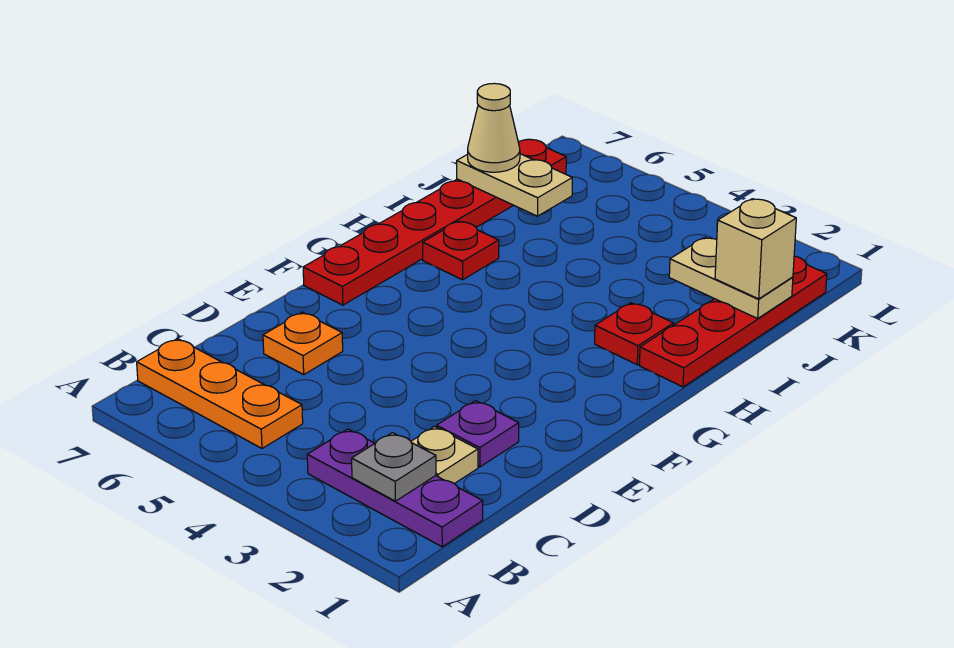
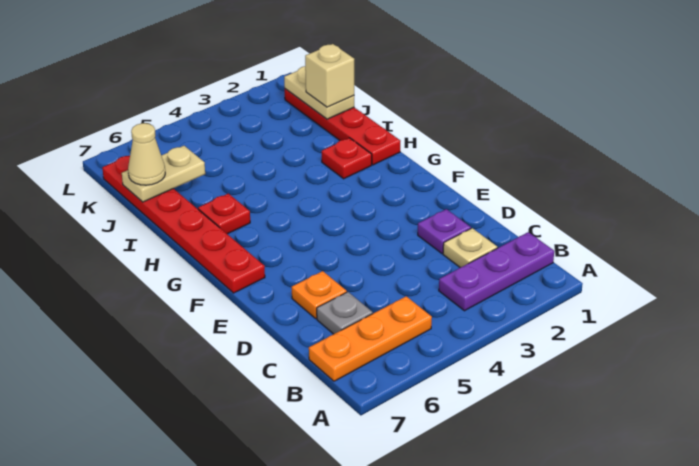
grey 1x1 plate [352,433,436,501] -> grey 1x1 plate moved to [317,292,373,334]
tan 1x2 plate [669,237,793,318] -> tan 1x2 plate turned to [284,66,354,119]

